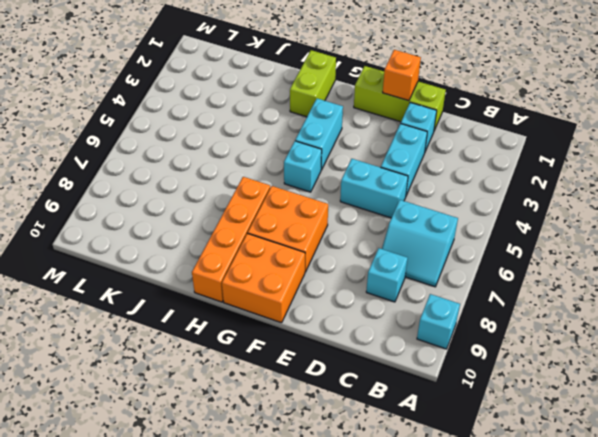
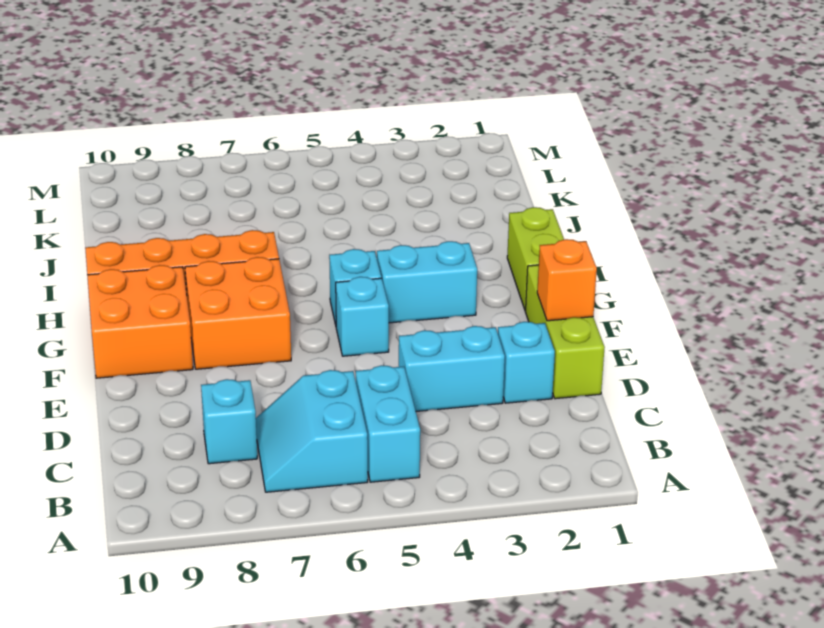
cyan 1x1 brick [417,294,460,349] -> cyan 1x1 brick moved to [336,277,389,356]
cyan 1x2 brick [340,159,408,218] -> cyan 1x2 brick moved to [356,365,420,482]
lime 1x2 brick [290,50,336,117] -> lime 1x2 brick turned to [507,207,564,311]

